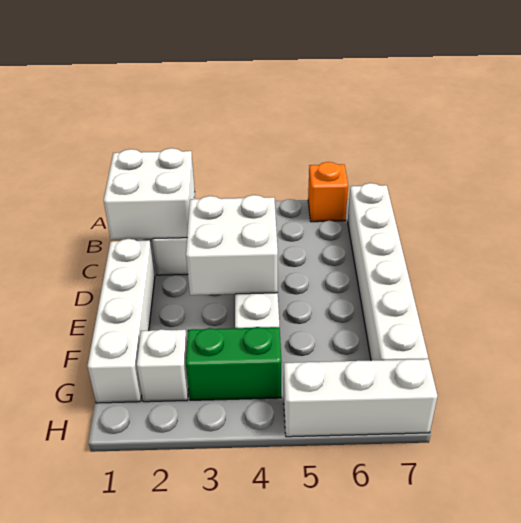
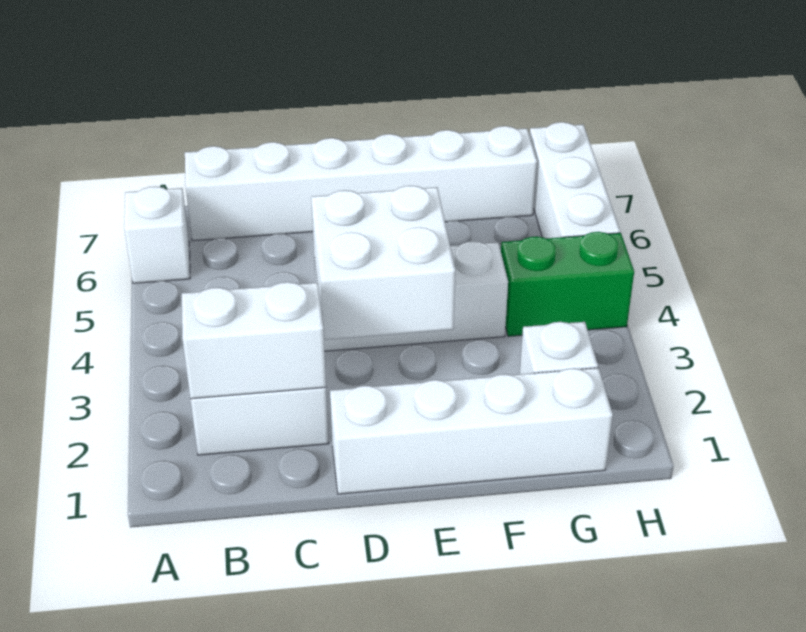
orange 1x1 brick [308,162,348,222] -> white 1x1 brick [124,186,190,283]
white 2x2 brick [104,148,195,240] -> white 1x2 brick [182,282,326,399]
green 1x2 brick [186,327,282,400] -> green 1x2 brick turned to [501,232,634,336]

